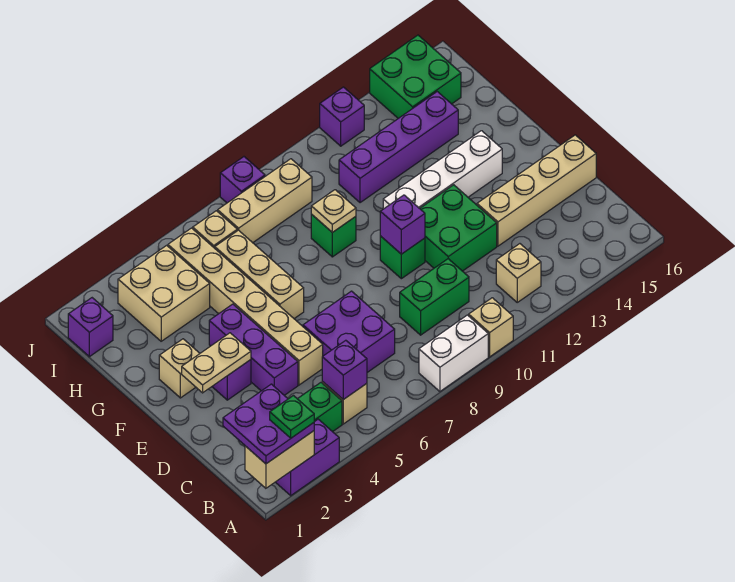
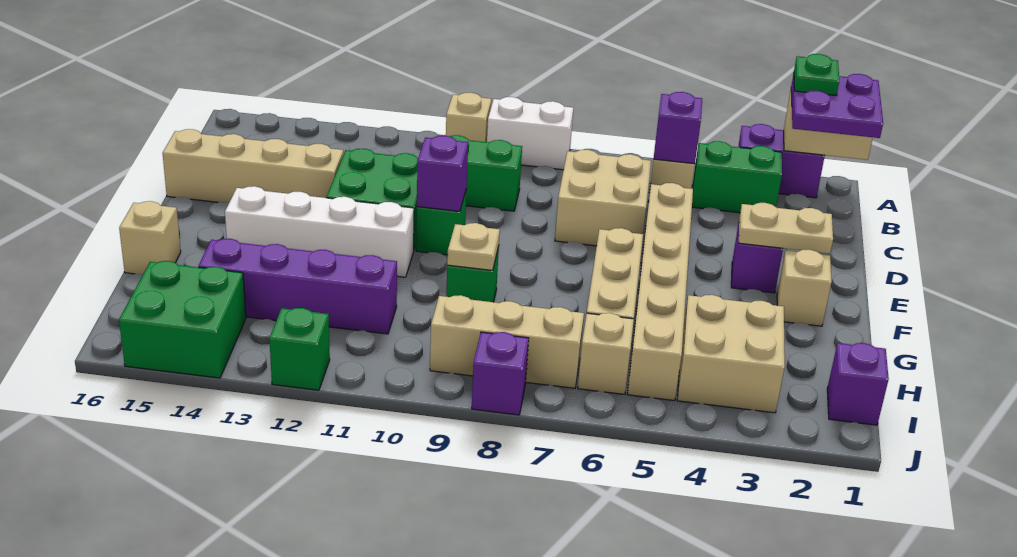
tan 1x1 brick [496,244,541,302] -> tan 1x1 brick moved to [119,201,181,274]
purple 2x2 brick [303,291,395,372] -> tan 2x2 brick [555,150,651,246]
purple 1x3 brick [209,304,298,395] -> none
purple 1x1 brick [320,87,364,146] -> green 1x1 brick [269,308,330,390]

